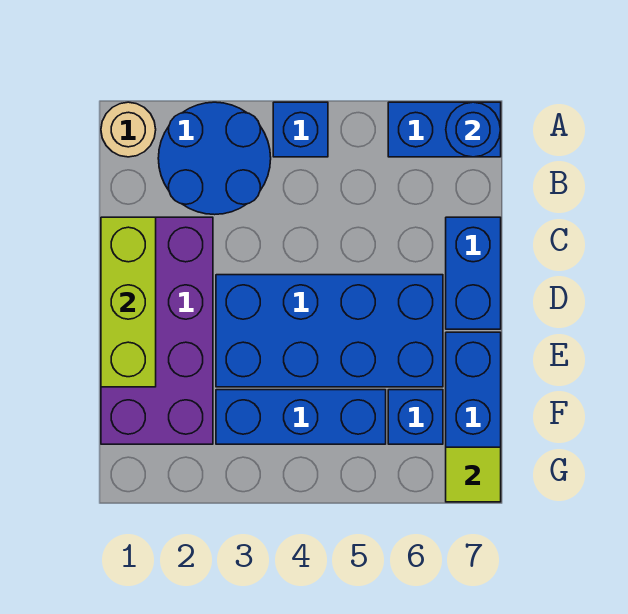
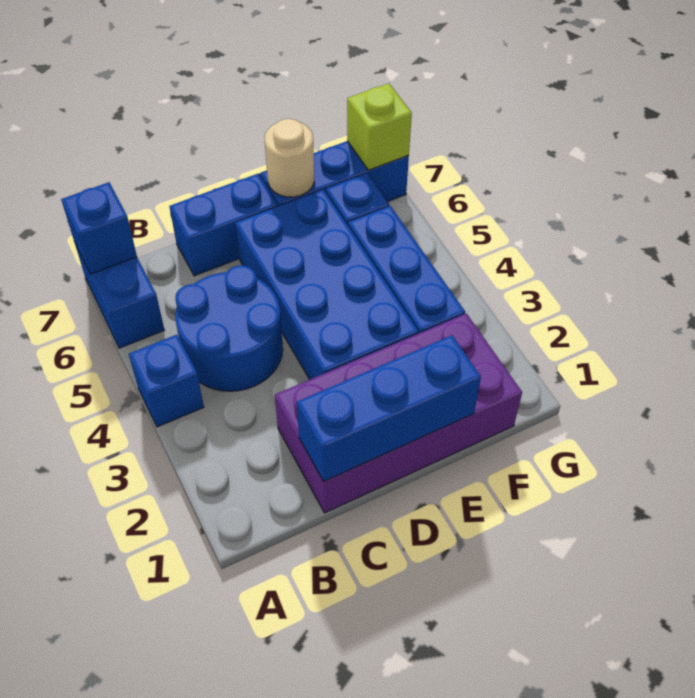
tan 1x1 round brick [101,102,156,157] -> tan 1x1 round brick moved to [265,119,314,197]
blue 2x2 round brick [158,102,271,215] -> blue 2x2 round brick moved to [175,265,283,391]
blue 1x1 round brick [446,102,500,157] -> blue 1x1 brick [61,182,137,274]
lime 1x3 brick [101,217,156,387] -> blue 1x3 brick [297,335,481,482]
lime 1x1 tile [446,447,501,502] -> lime 1x1 brick [347,83,412,170]

